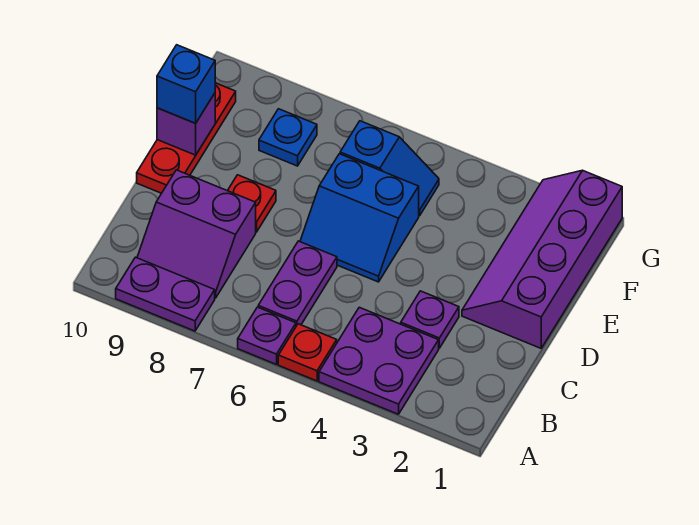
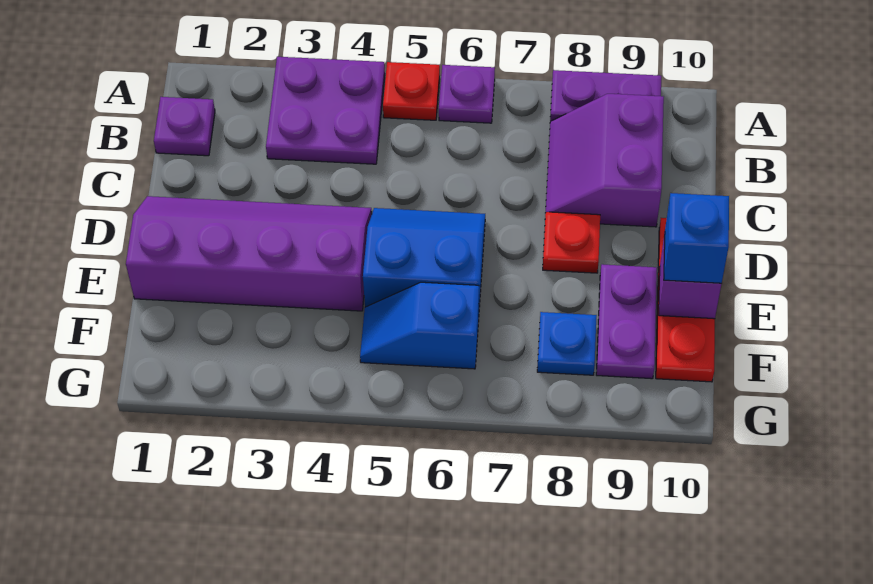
purple 1x2 plate [258,241,337,326] -> purple 1x2 plate moved to [596,264,657,379]
purple 2x2 slope [137,170,256,298] -> purple 2x2 slope turned to [546,94,664,227]
purple 1x1 plate [401,291,459,348] -> purple 1x1 plate moved to [154,97,215,156]
purple 2x4 slope [462,170,622,348] -> purple 2x4 slope turned to [126,196,372,311]

